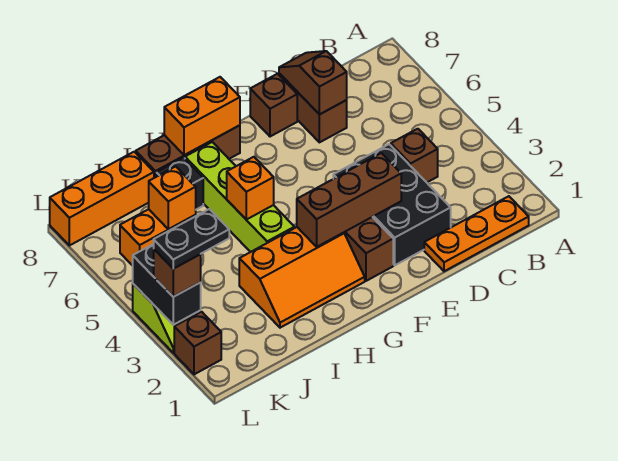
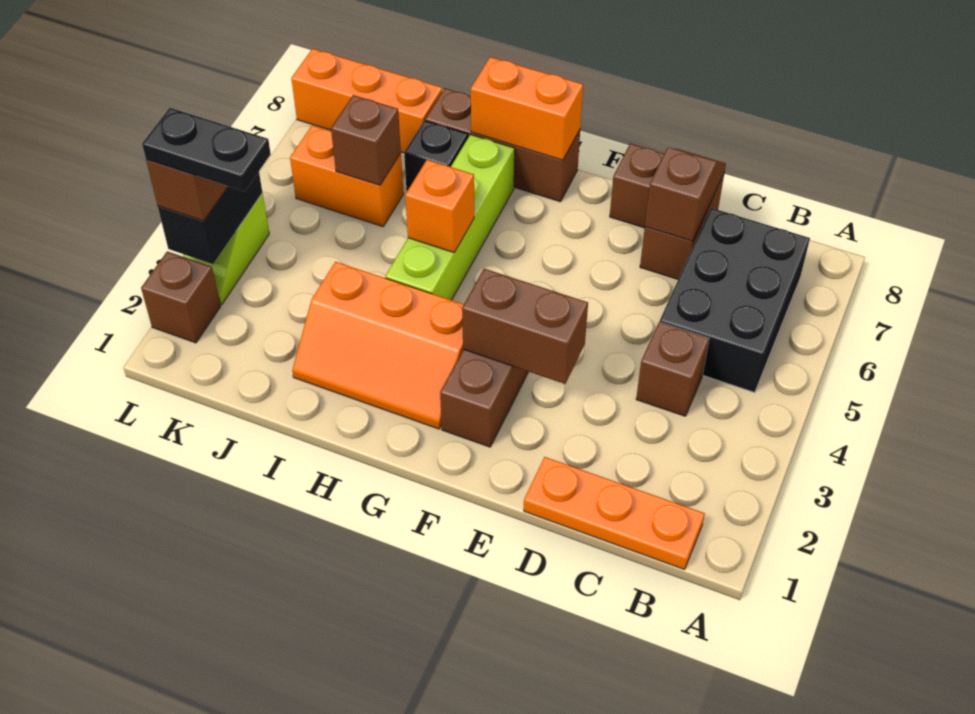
black 2x3 brick [333,144,451,265] -> black 2x3 brick moved to [660,208,810,393]
brown 1x3 brick [297,153,401,247] -> brown 1x2 brick [462,269,588,384]
orange 1x1 brick [149,166,196,229] -> brown 1x1 brick [331,95,401,185]

